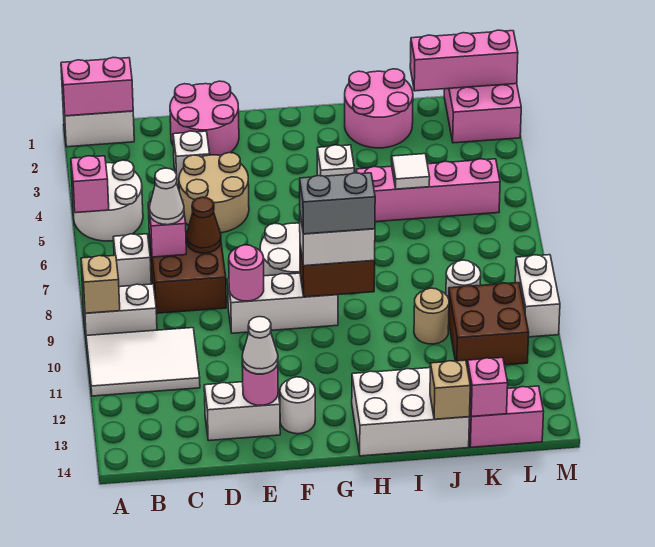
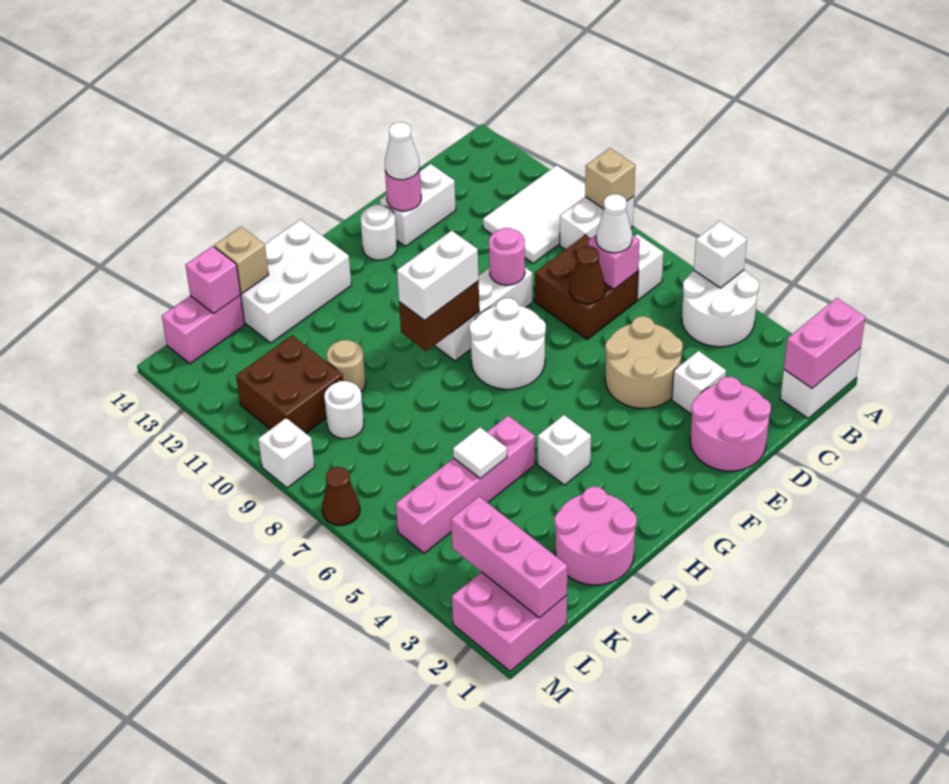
pink 1x1 brick [71,156,109,213] -> white 1x1 brick [694,221,747,288]
grey 1x2 brick [300,173,375,234] -> none
pink 1x3 brick [410,30,518,91] -> pink 1x3 brick turned to [451,497,567,618]
none -> brown 1x1 cone [322,467,360,525]
white 1x2 brick [515,255,560,337] -> white 1x1 brick [258,418,315,488]

